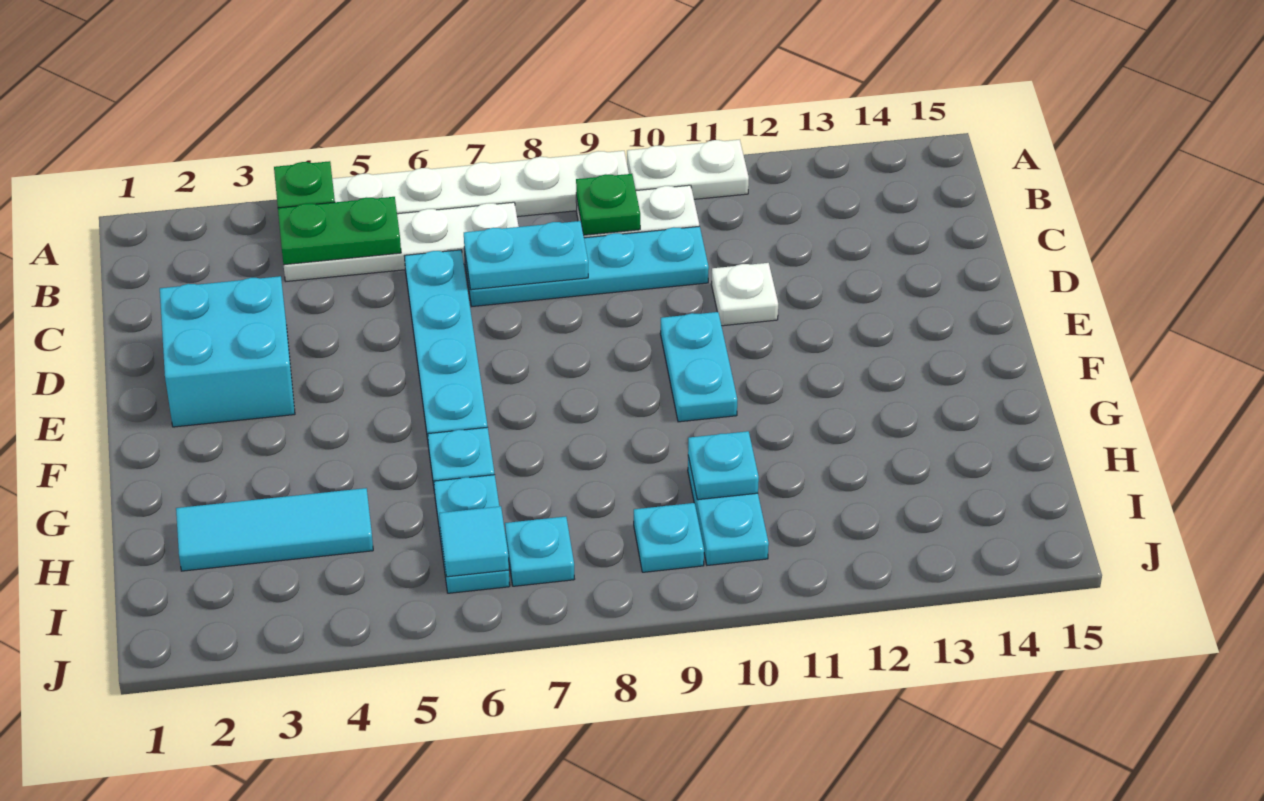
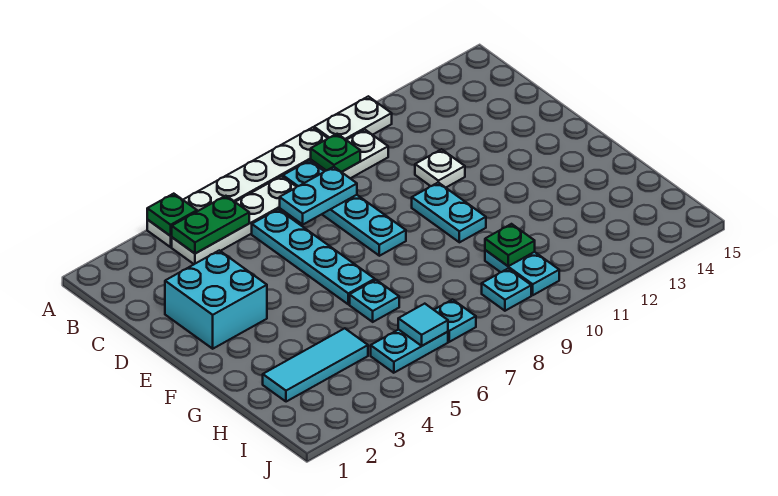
cyan 1x4 plate [465,226,709,306] -> cyan 1x4 plate turned to [283,161,406,256]
cyan 1x2 plate [434,475,510,593] -> cyan 1x2 plate turned to [371,330,448,373]
cyan 1x1 plate [688,431,759,500] -> green 1x1 plate [485,224,535,266]

